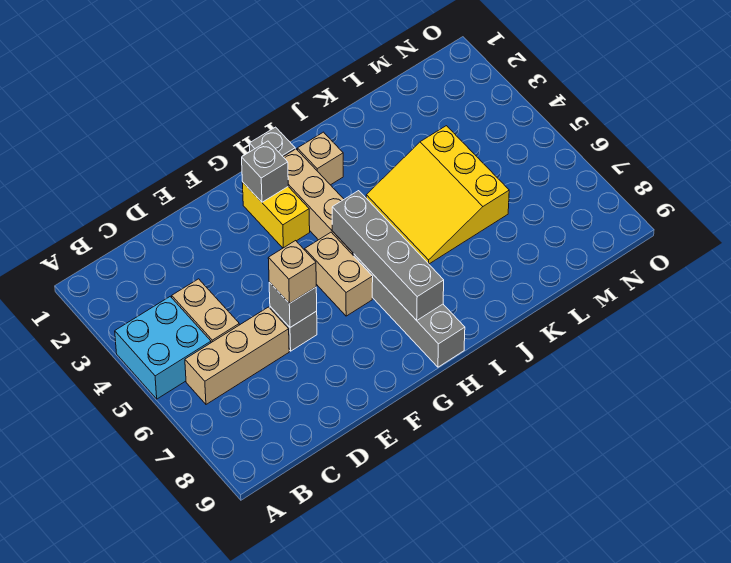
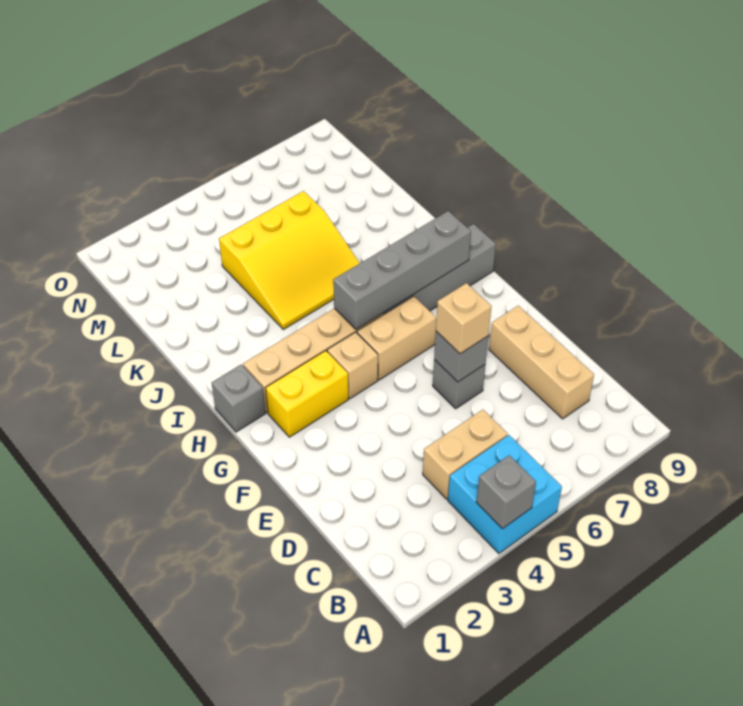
tan 1x3 brick [185,307,289,404] -> tan 1x3 brick moved to [489,306,594,419]
grey 1x1 brick [242,141,288,202] -> grey 1x1 brick moved to [476,455,536,529]
tan 1x1 brick [297,132,343,185] -> tan 1x1 brick moved to [327,332,378,399]

